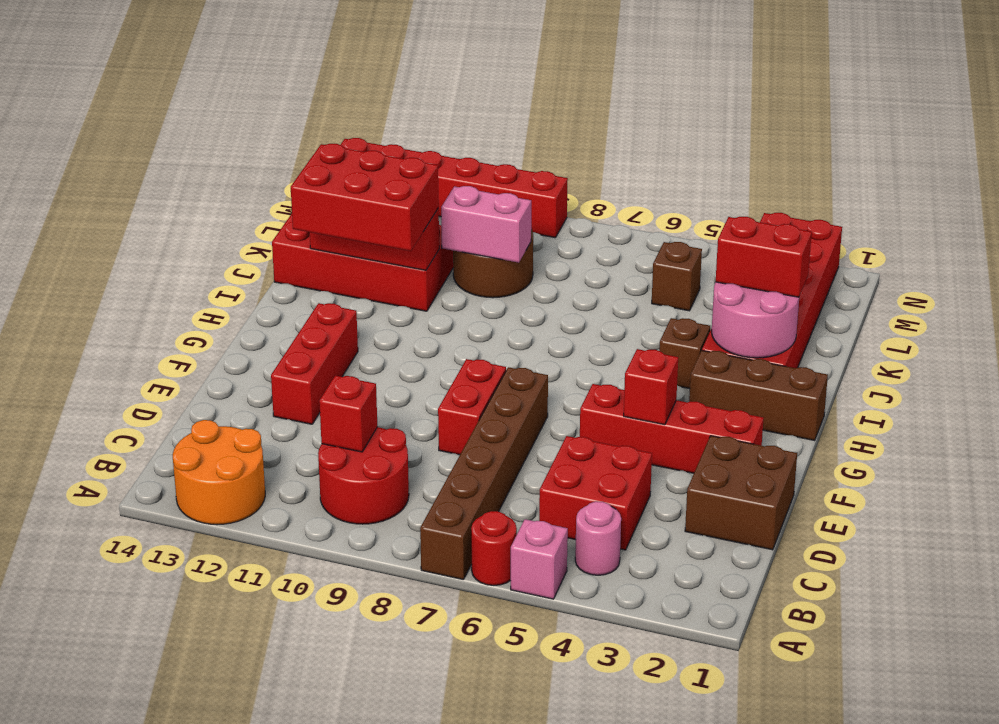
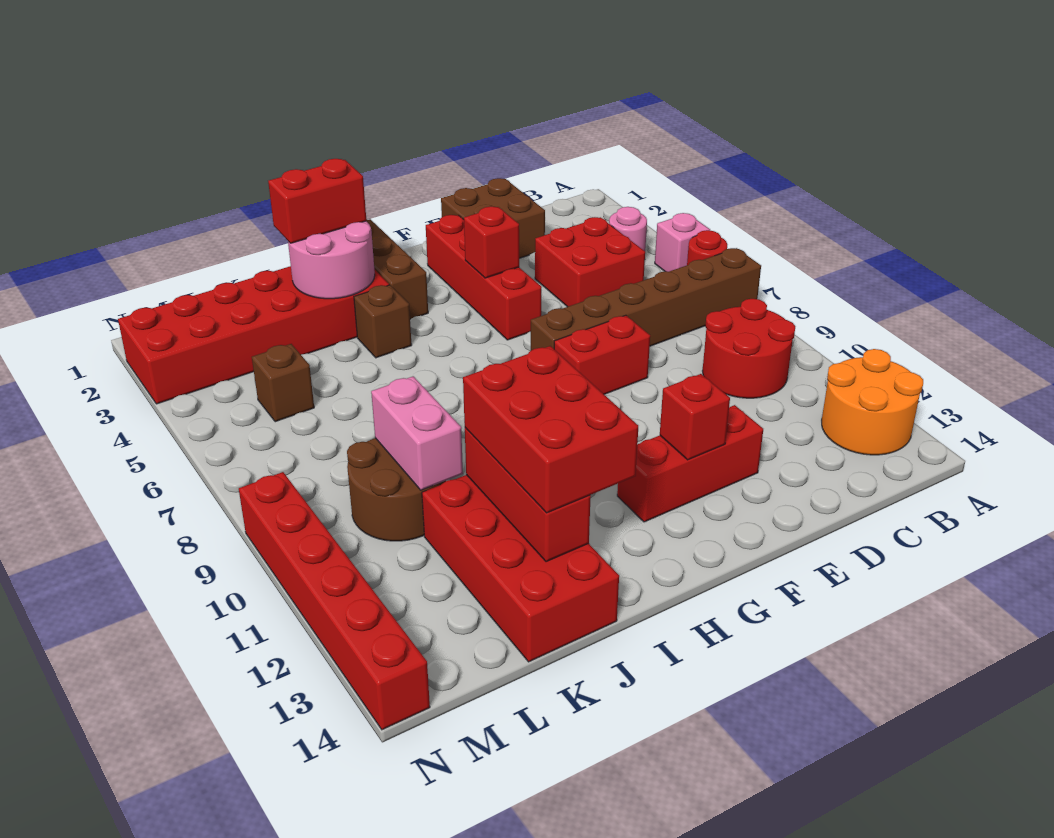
red 1x1 brick [319,375,377,452] -> red 1x1 brick moved to [660,374,730,460]
red 1x2 brick [716,217,812,297] -> red 1x2 brick turned to [268,159,366,243]

